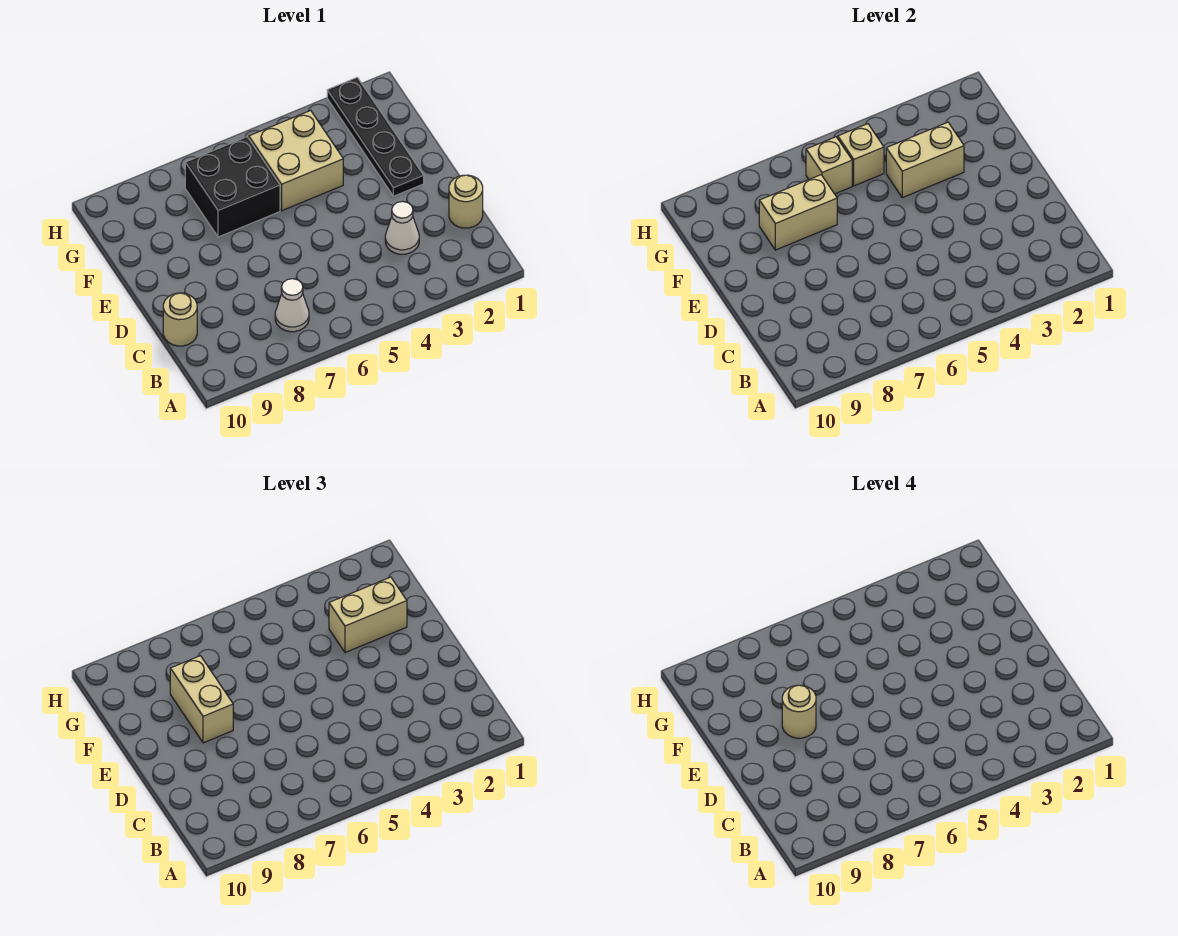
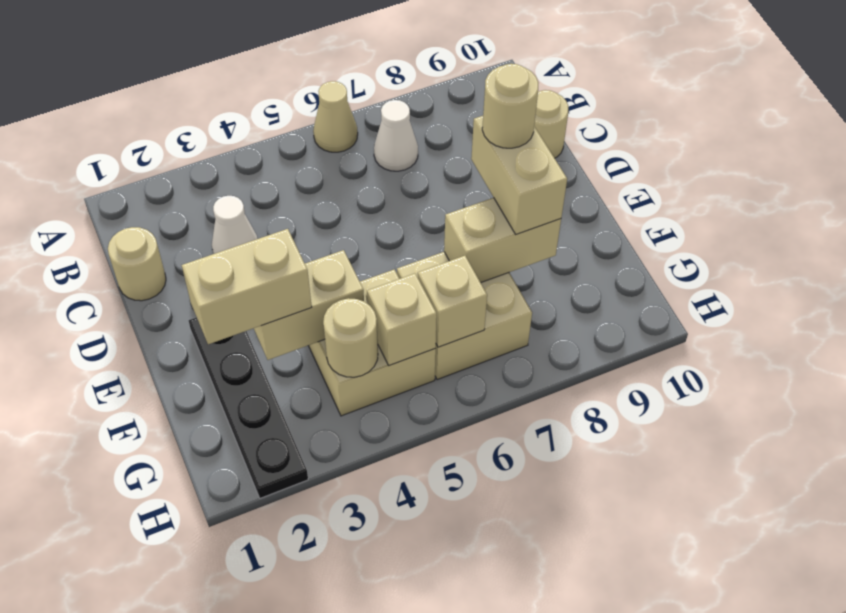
none -> tan 1x1 cone [313,81,358,152]
black 2x2 brick [185,137,280,237] -> tan 2x2 brick [397,252,532,380]
none -> tan 1x1 round brick [323,298,378,377]

